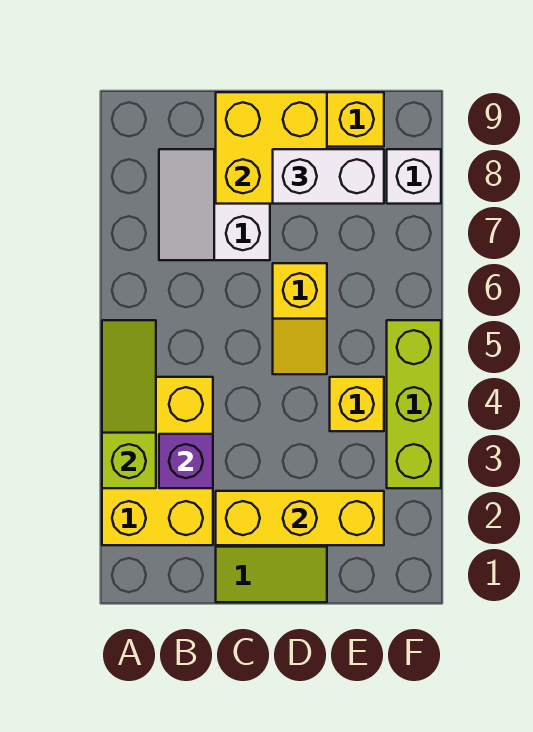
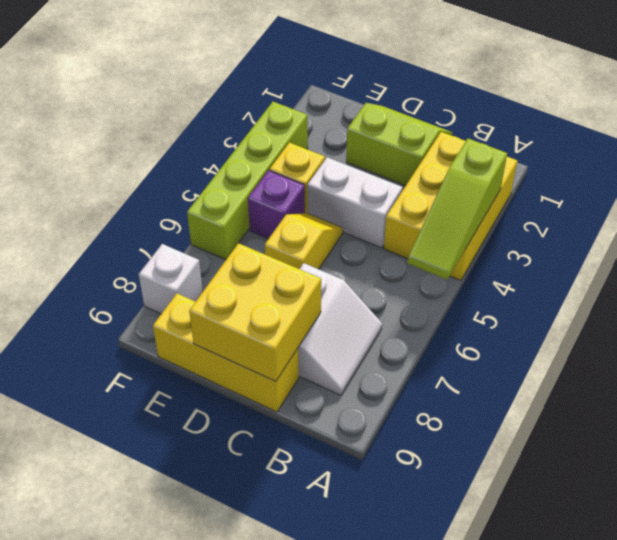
purple 1x1 brick [159,434,213,488] -> purple 1x1 brick moved to [248,170,305,239]
yellow 1x3 brick [216,491,384,545] -> none
white 1x2 brick [273,149,384,204] -> white 1x2 brick moved to [308,157,403,248]
lime 1x3 brick [387,320,441,488] -> lime 1x4 brick [187,102,308,260]

